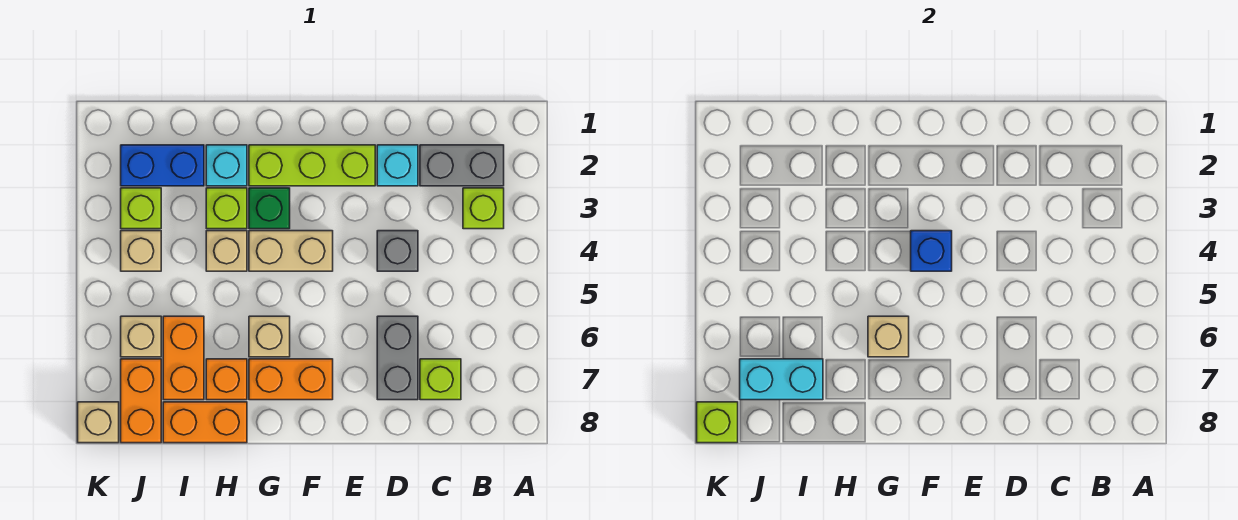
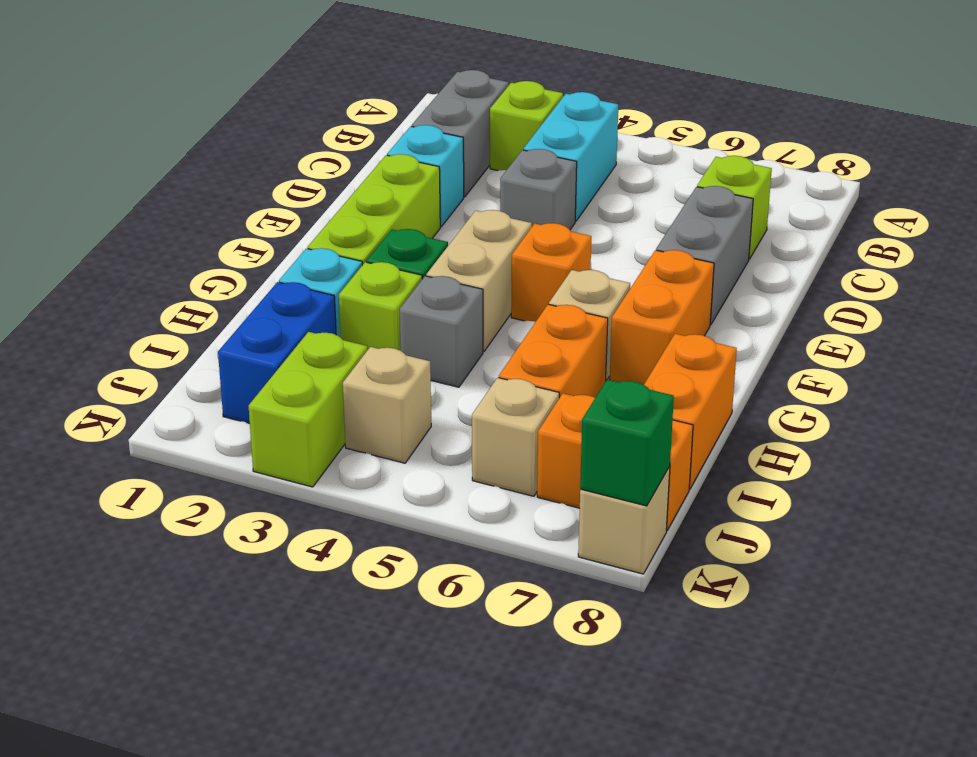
grey 1x2 brick [377,316,418,400] -> grey 1x2 brick turned to [656,186,753,325]
blue 1x1 brick [911,231,952,271] -> none
tan 1x1 brick [868,316,909,357] -> none
tan 1x1 brick [206,231,247,271] -> grey 1x1 brick [400,276,483,387]
orange 1x1 brick [206,359,247,400] -> orange 1x1 brick moved to [511,223,591,322]
orange 1x2 brick [163,316,204,400] -> orange 1x2 brick turned to [499,304,608,398]
cyan 1x2 brick [740,359,823,400] -> cyan 1x2 brick moved to [523,92,618,221]
lime 1x1 brick [121,188,161,229] -> lime 1x2 brick [249,332,367,487]
lime 1x1 brick [697,402,738,443] -> green 1x1 brick [580,380,674,506]

